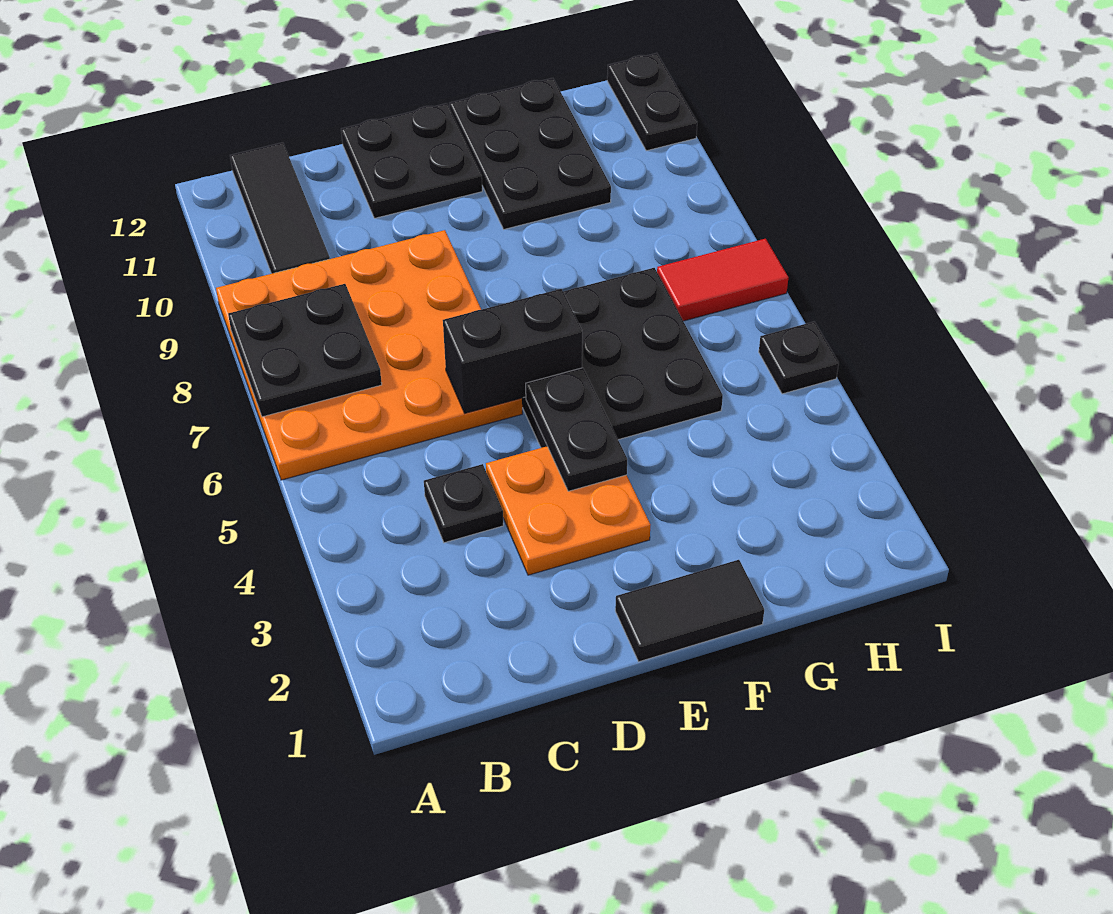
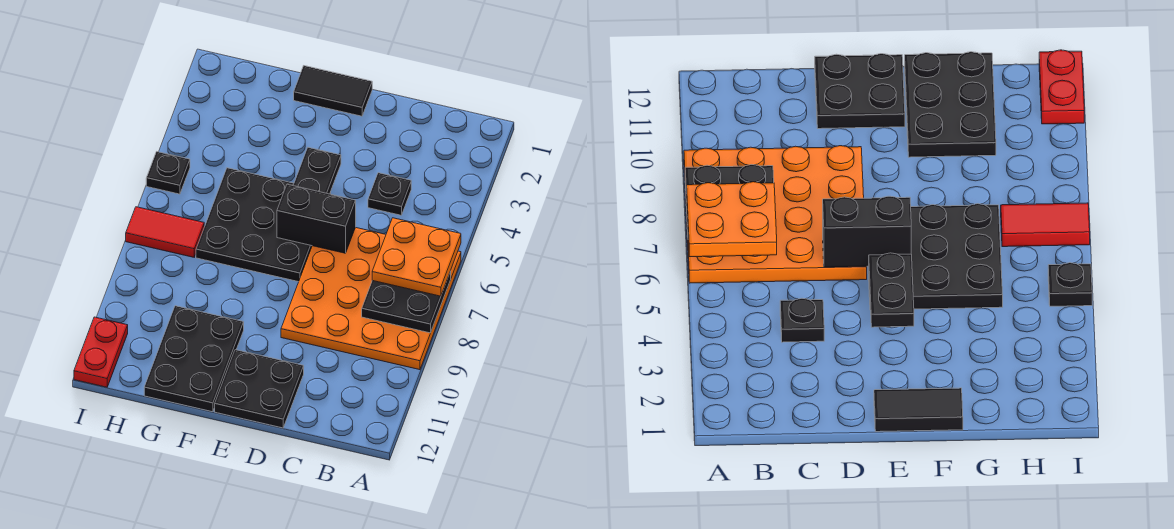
black 1x3 tile [230,143,330,274] -> none
orange 2x2 plate [486,446,650,575] -> orange 2x2 plate moved to [372,218,461,296]
black 1x2 plate [607,53,697,151] -> red 1x2 plate [74,317,128,387]

